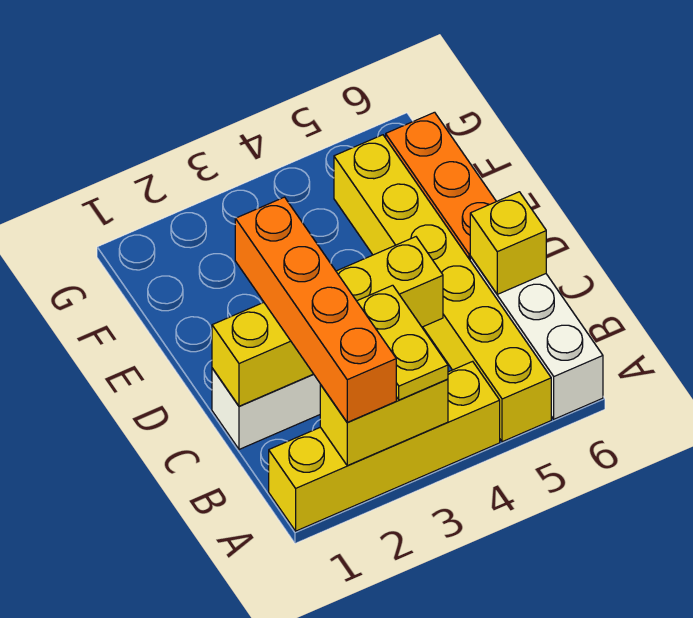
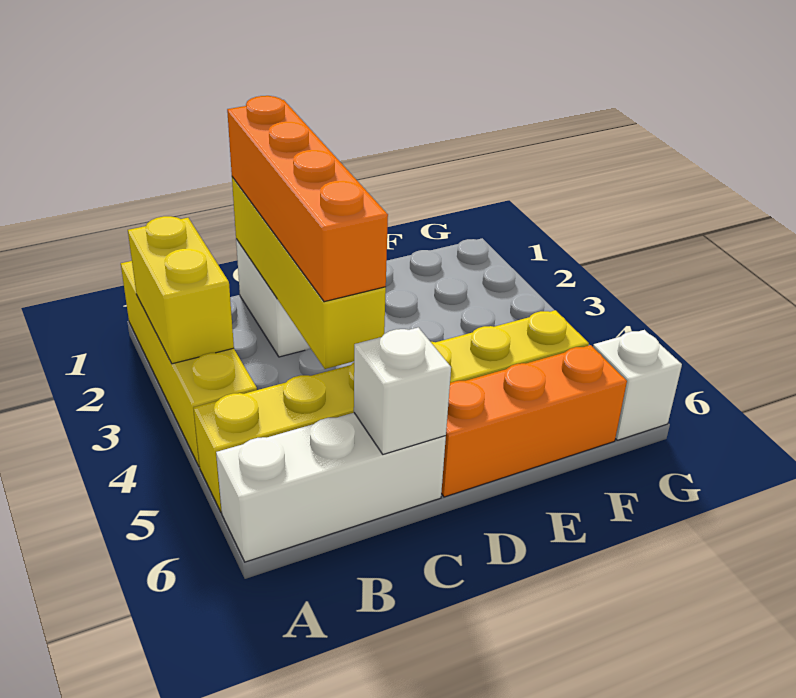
orange 1x4 brick [235,197,396,422] -> orange 1x4 brick turned to [227,96,388,302]
yellow 1x2 plate [357,285,448,400] -> none
yellow 1x1 brick [470,192,546,294] -> white 1x1 brick [354,327,451,454]
none -> white 1x1 brick [593,330,682,440]

